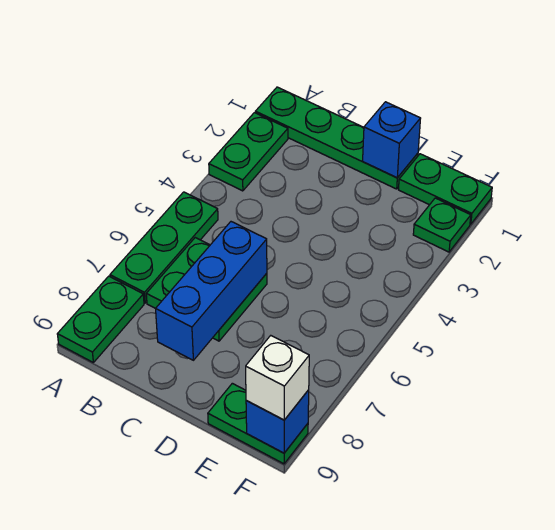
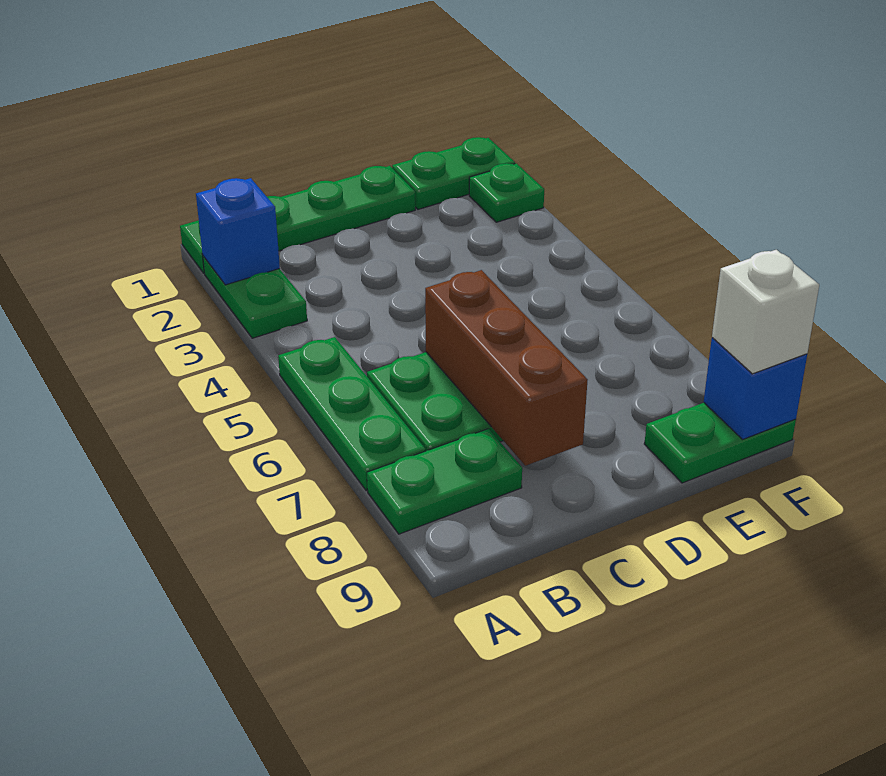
green 1x2 plate [57,276,144,362] -> green 1x2 plate turned to [367,429,522,534]
blue 1x3 brick [156,222,267,360] -> brown 1x3 brick [425,270,588,466]
blue 1x1 brick [363,102,421,178] -> blue 1x1 brick moved to [196,178,280,285]

